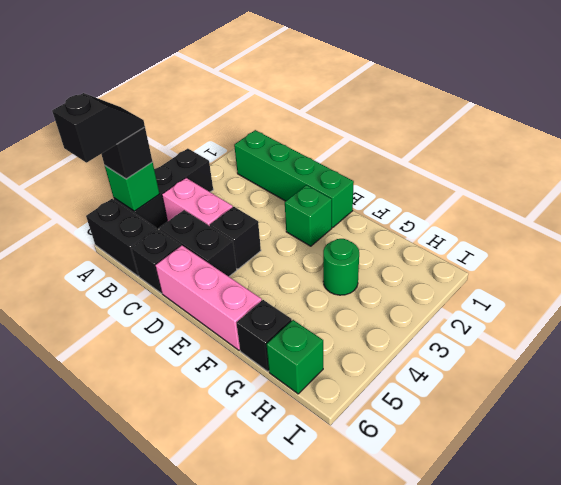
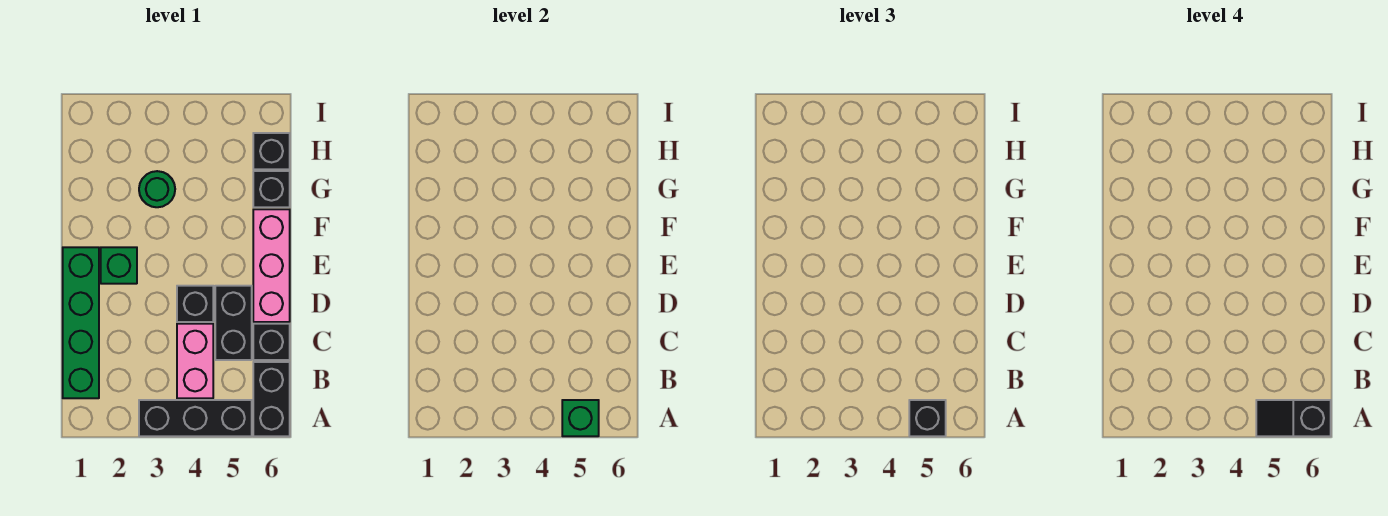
green 1x1 brick [267,320,323,394] -> black 1x1 brick [253,133,290,169]

